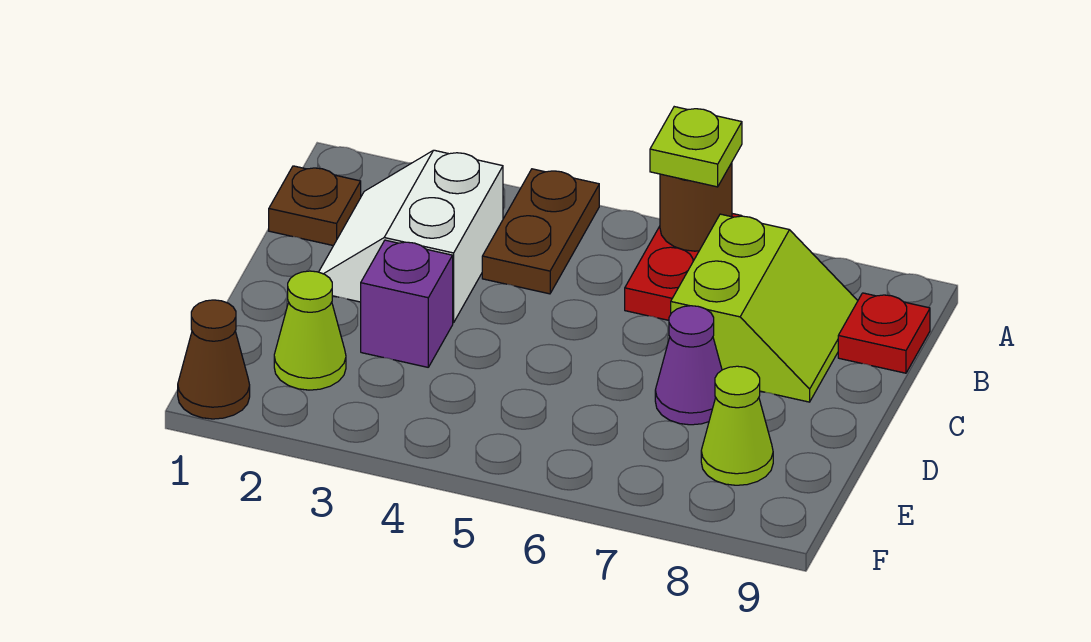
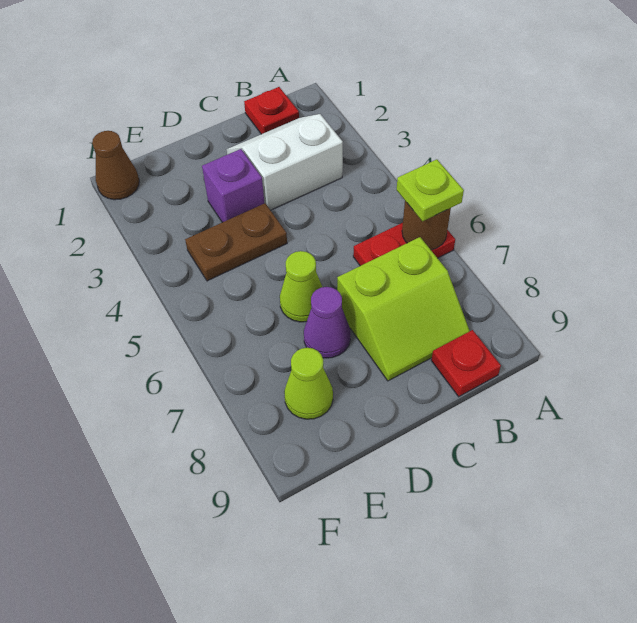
brown 1x2 plate [482,169,599,294] -> brown 1x2 plate moved to [185,203,287,281]
brown 1x1 plate [269,166,361,246] -> red 1x1 plate [244,87,299,134]
lime 1x1 cone [274,271,346,390] -> lime 1x1 cone moved to [280,251,322,322]

